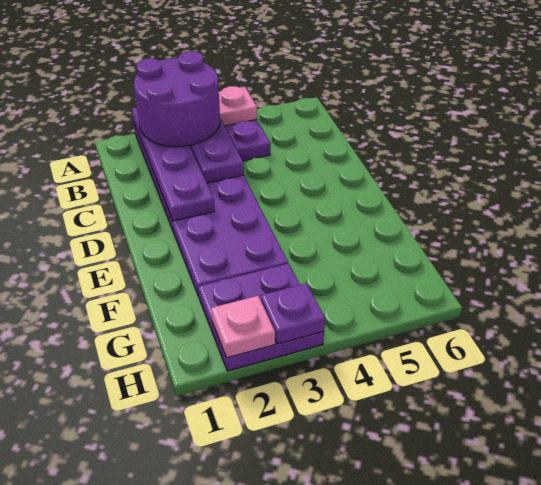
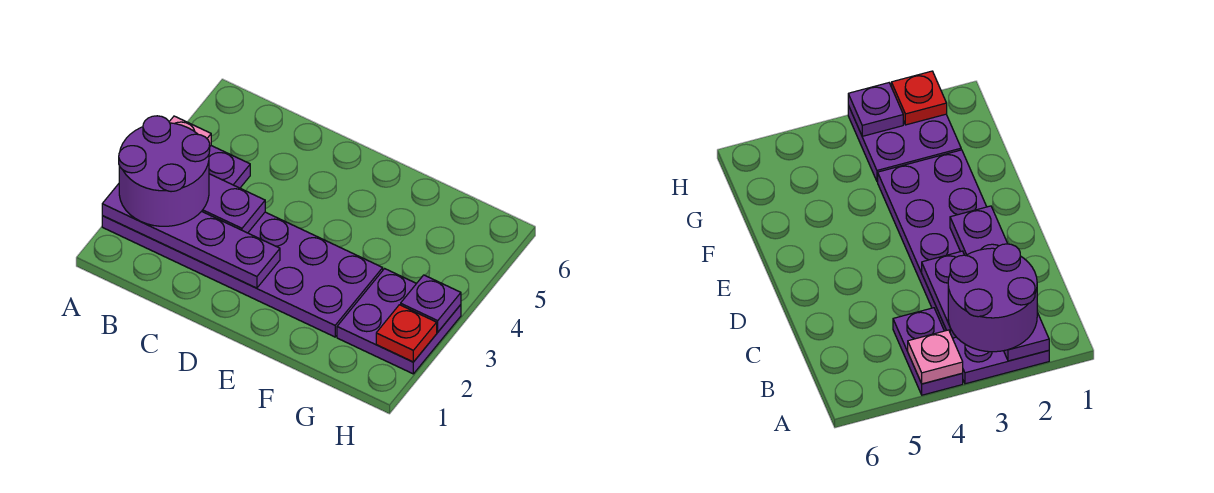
pink 1x1 plate [211,296,275,358] -> red 1x1 plate [376,305,437,362]

